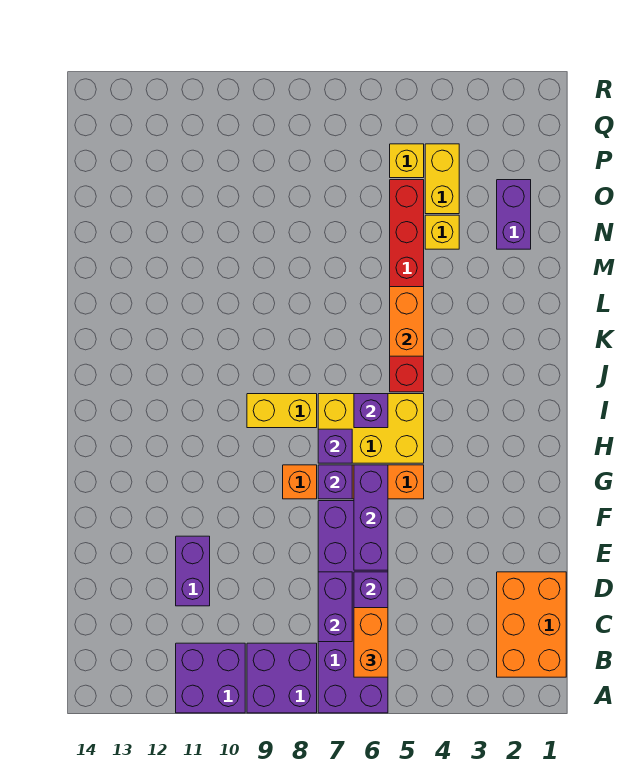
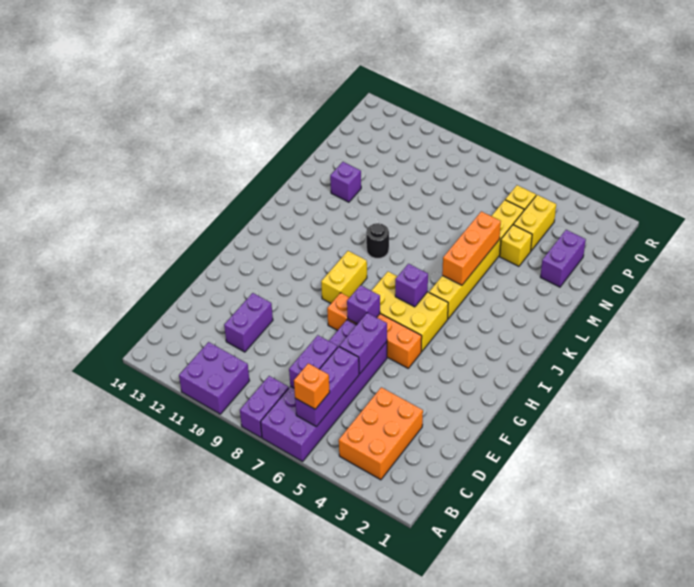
purple 2x2 brick [247,643,317,713] -> purple 1x2 brick [240,376,289,437]
orange 2x3 brick [497,572,566,677] -> orange 2x3 brick moved to [339,387,423,480]
orange 1x2 brick [354,608,388,677] -> orange 1x1 brick [294,363,330,409]
purple 1x3 brick [354,465,388,570] -> purple 1x2 brick [339,313,387,374]
purple 1x1 brick [318,429,352,463] -> purple 1x1 brick moved to [330,162,361,202]
yellow 1x2 brick [247,394,317,428] -> yellow 1x2 brick turned to [321,251,367,303]
red 1x6 brick [390,180,424,392] -> yellow 1x6 brick [429,200,524,319]
orange 1x2 brick [390,287,424,356] -> orange 1x3 brick [442,211,501,285]
none -> black 1x1 round brick [366,223,389,258]

